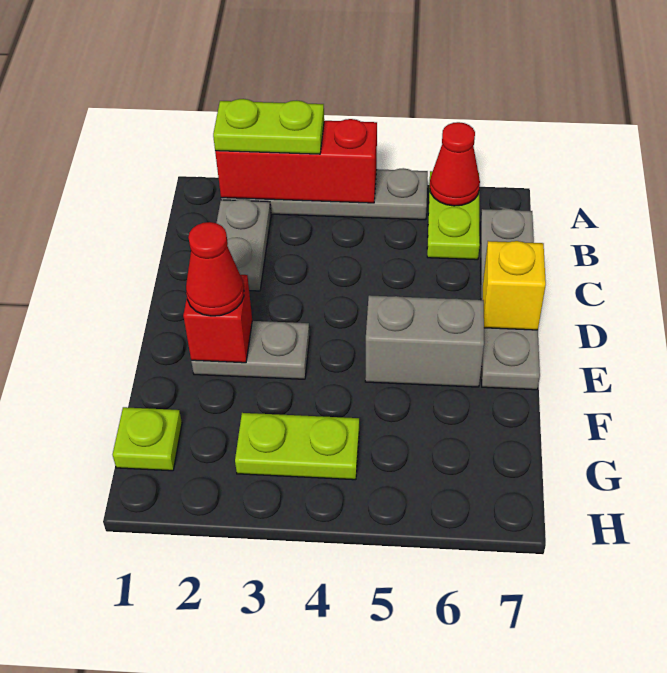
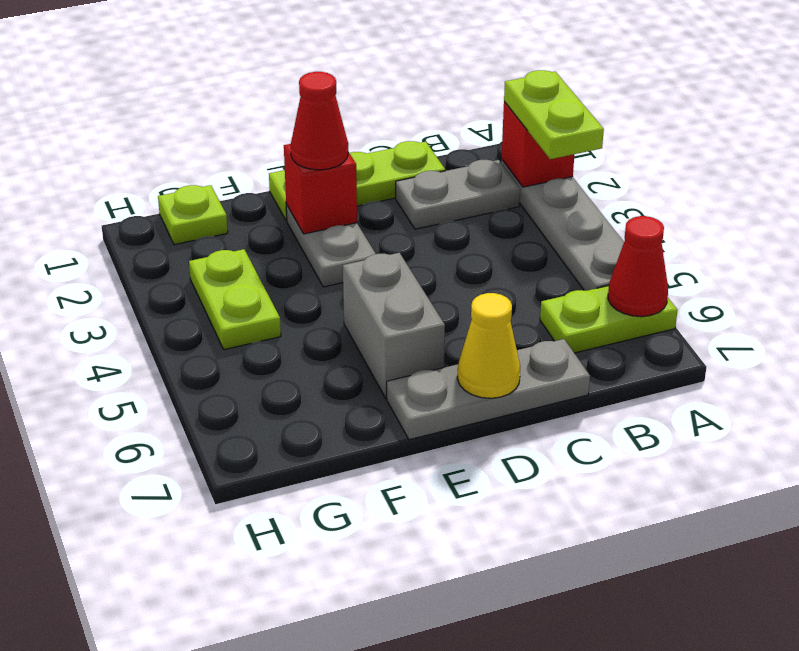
red 1x3 brick [215,119,377,203] -> red 1x1 brick [501,101,574,187]
grey 1x4 plate [480,209,540,390] -> grey 1x3 plate [387,339,590,440]
none -> lime 1x3 plate [269,141,445,221]
yellow 1x1 brick [483,241,546,330] -> yellow 1x1 cone [457,293,520,398]

